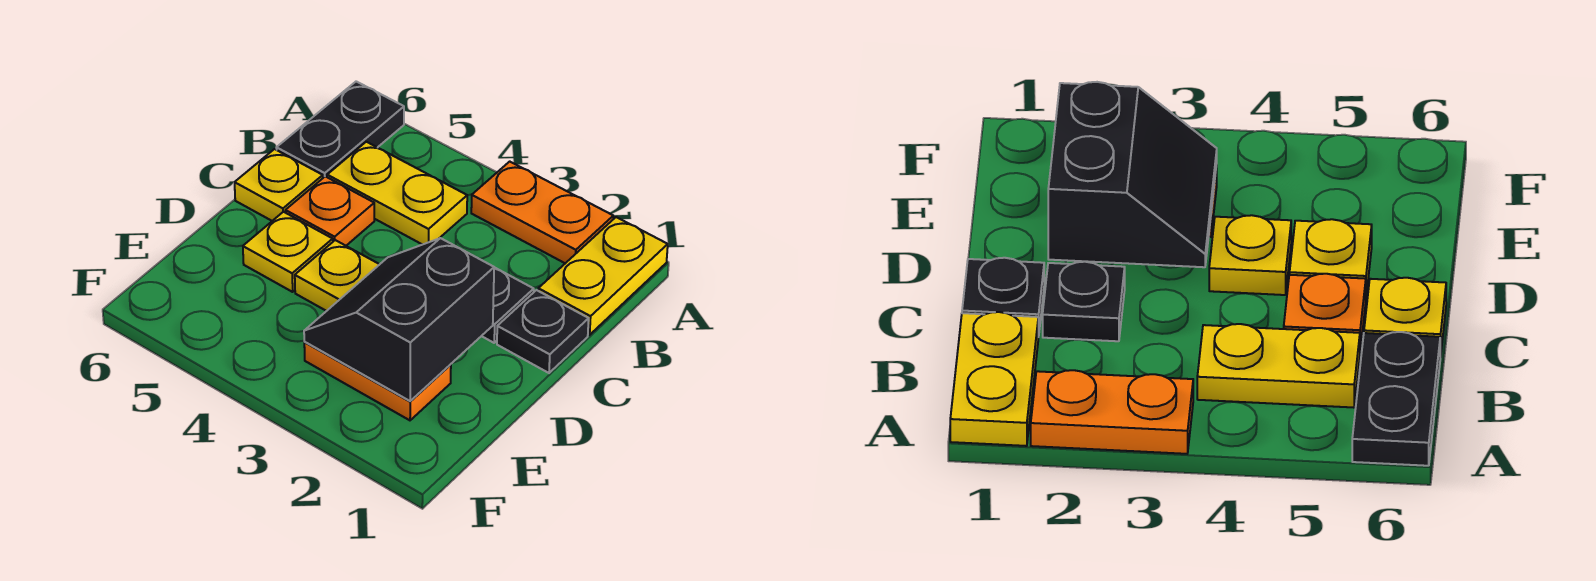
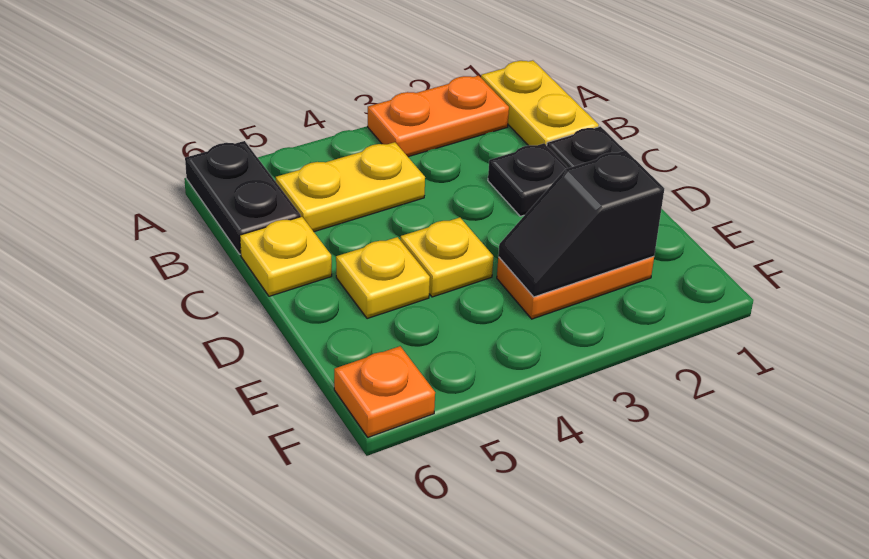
orange 1x1 plate [285,176,374,246] -> orange 1x1 plate moved to [334,346,435,437]
black 2x2 slope [304,238,494,401] -> black 1x2 slope [498,150,664,297]

